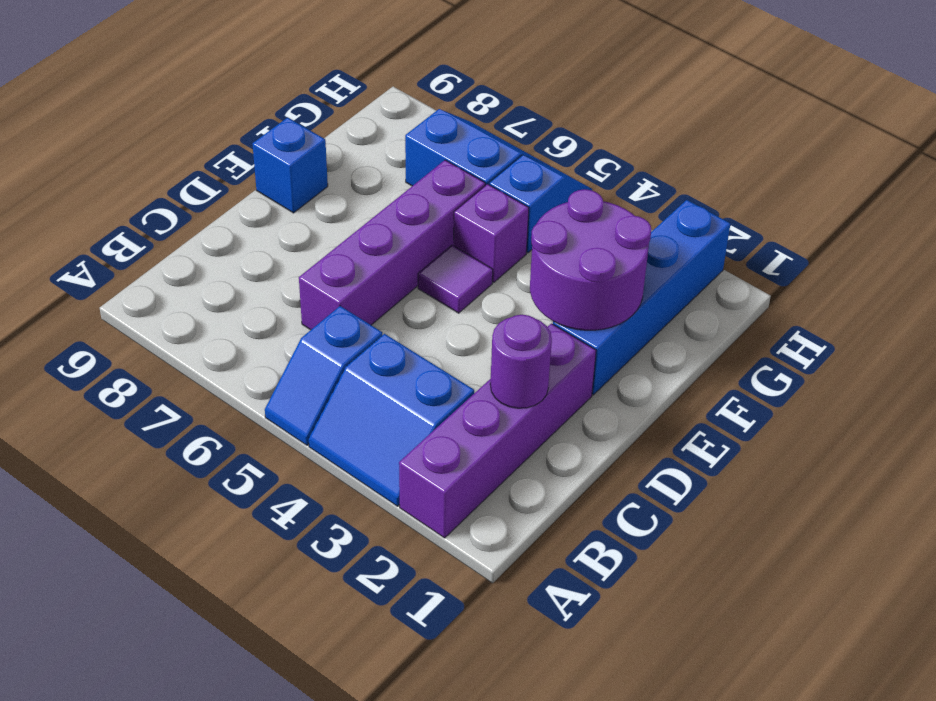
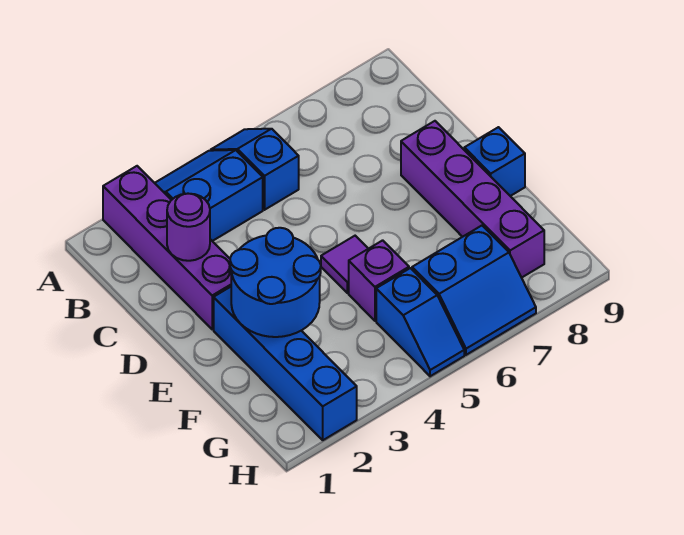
purple 1x4 brick [299,160,485,330] -> purple 1x4 brick moved to [401,121,544,278]
purple 2x2 round brick [530,189,651,330] -> blue 2x2 round brick [230,228,321,337]

